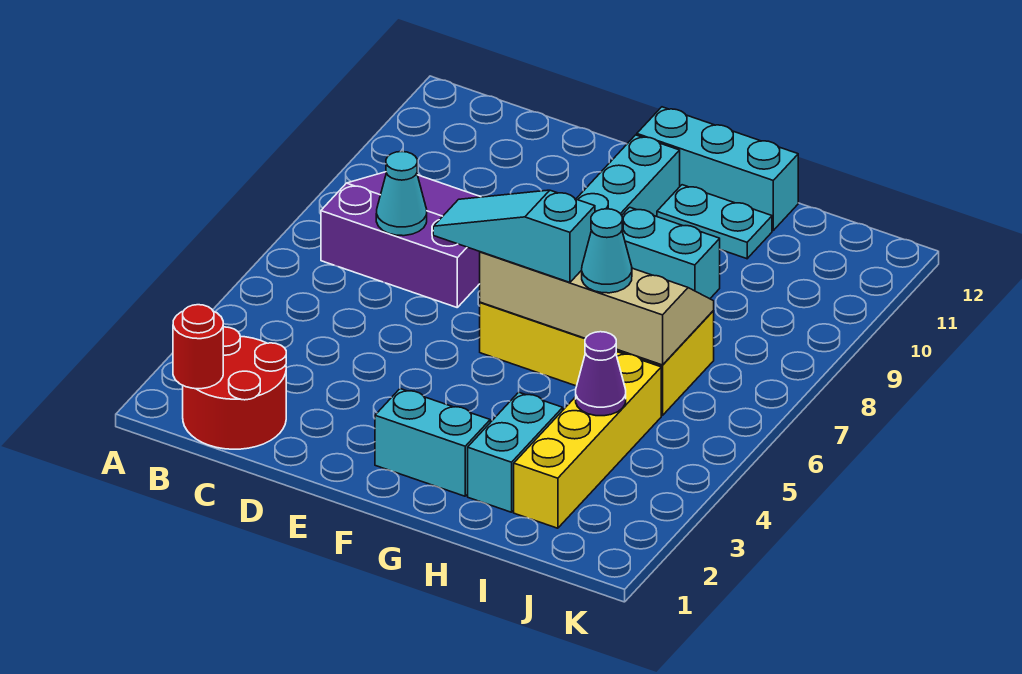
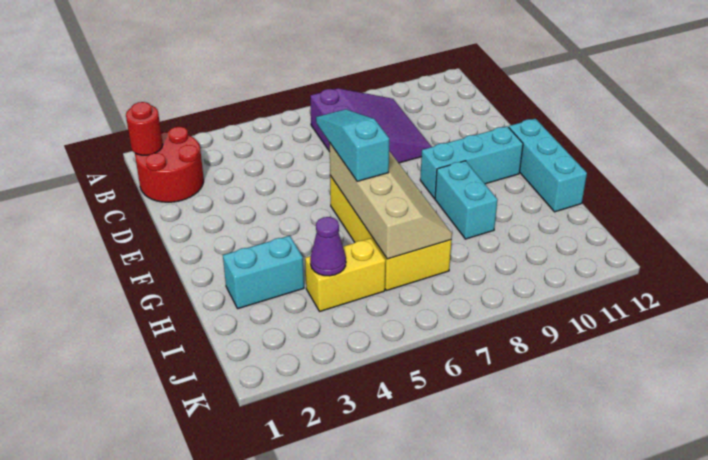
cyan 1x1 cone [376,152,427,236] -> none
cyan 1x2 brick [375,389,490,496] -> none
cyan 1x2 plate [657,185,772,259] -> none
cyan 1x1 cone [582,209,632,293] -> none
yellow 1x4 brick [514,352,661,528] -> yellow 1x2 brick [305,238,386,311]

